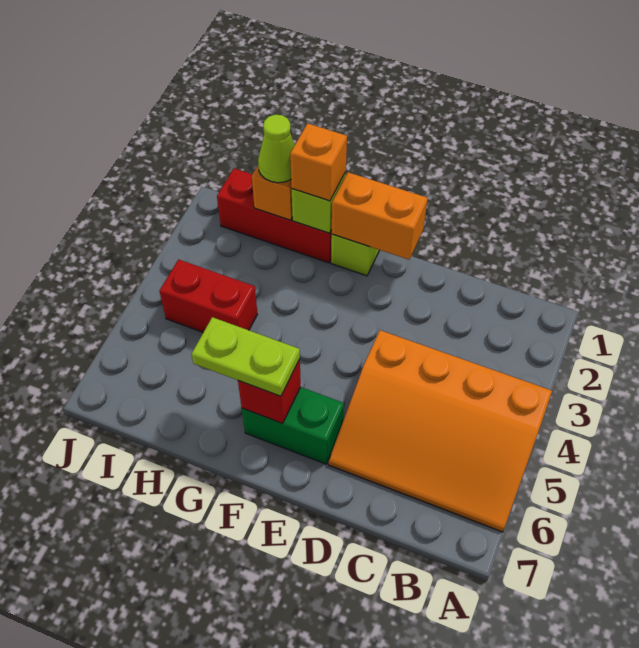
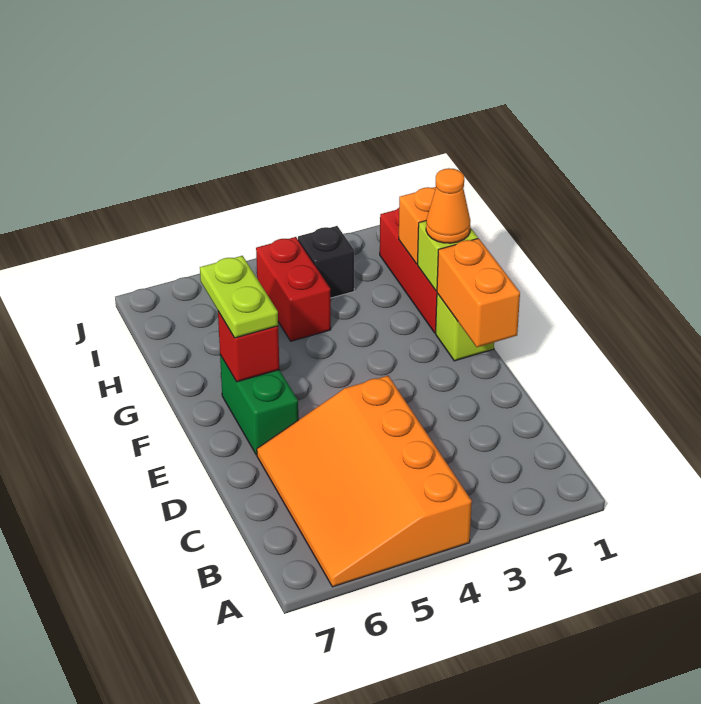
orange 1x1 brick [290,123,347,201] -> orange 1x1 cone [426,168,470,243]
lime 1x1 cone [258,115,295,183] -> none
none -> black 1x1 brick [298,226,354,298]

